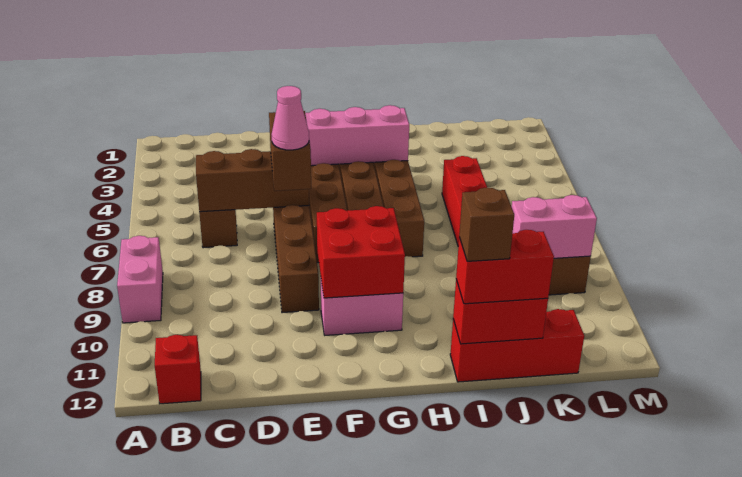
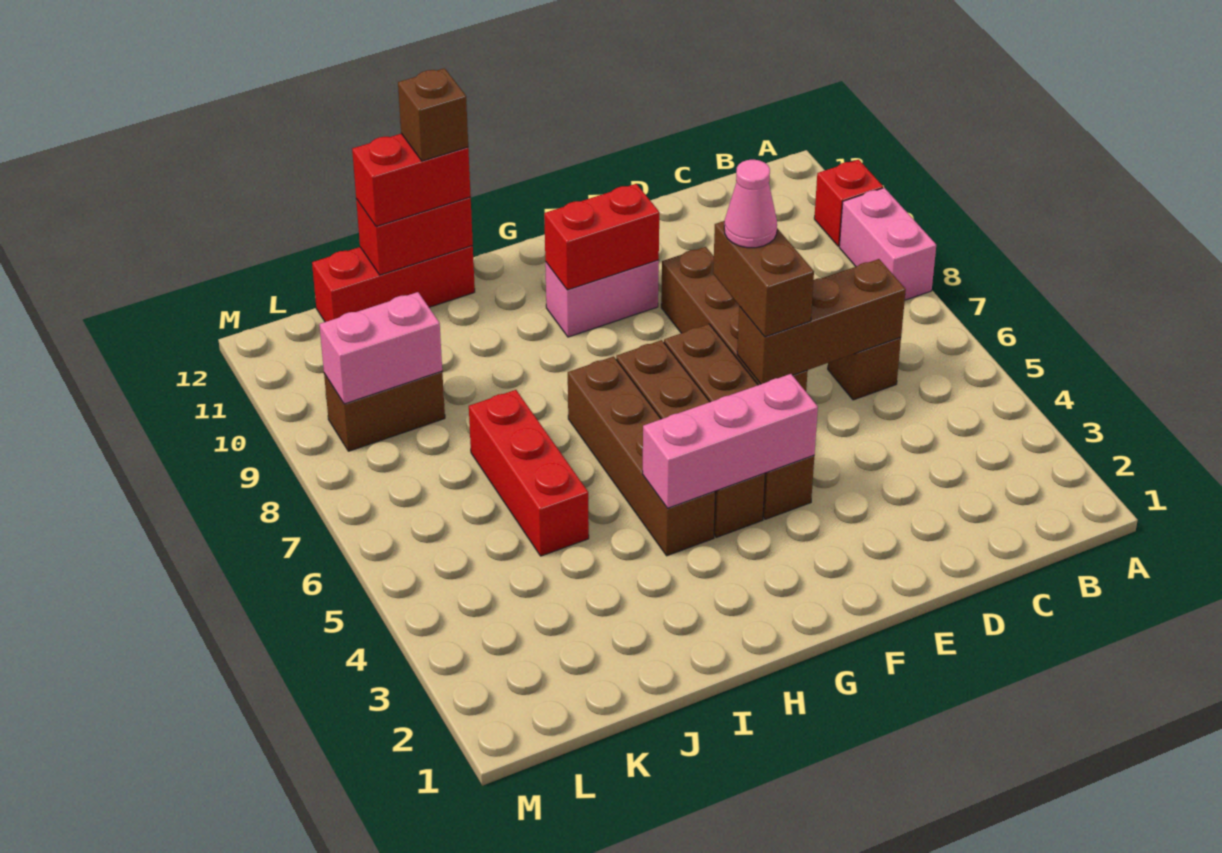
red 1x1 brick [155,335,201,404] -> red 1x1 brick moved to [814,160,883,246]
red 2x2 brick [317,206,405,298] -> red 1x2 brick [544,184,659,290]

